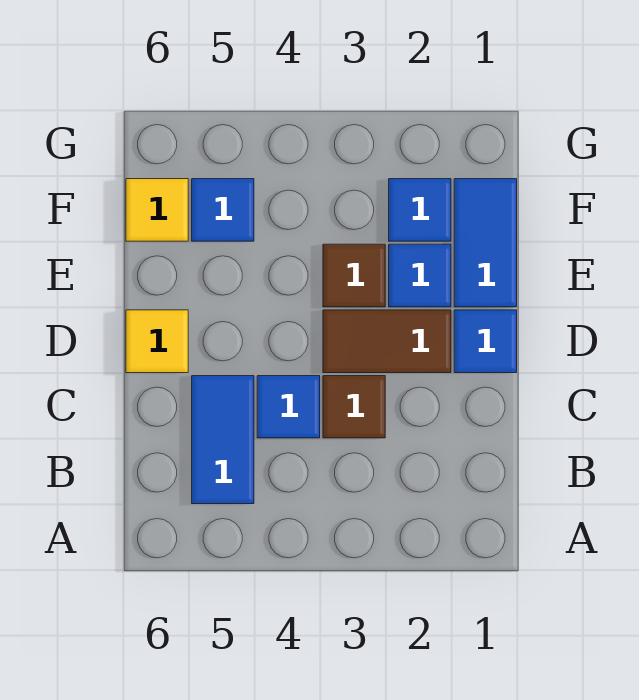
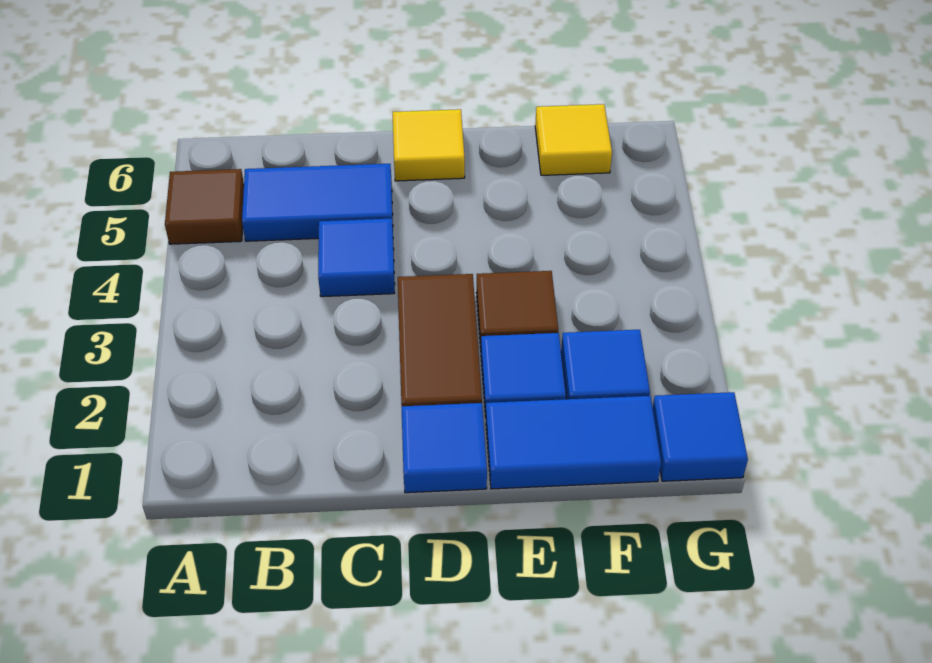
brown 1x1 tile [323,376,385,438] -> brown 1x1 tile moved to [165,169,244,244]
blue 1x1 tile [192,179,254,241] -> blue 1x1 tile moved to [653,392,748,481]

